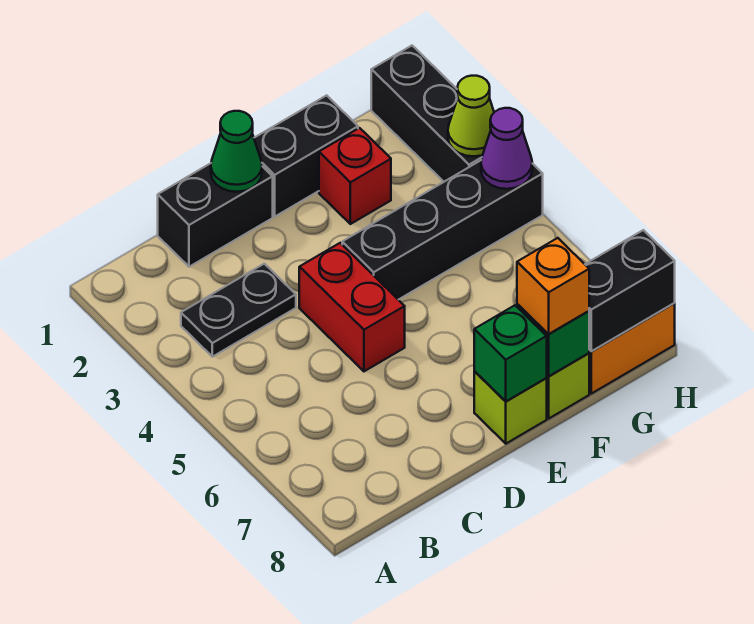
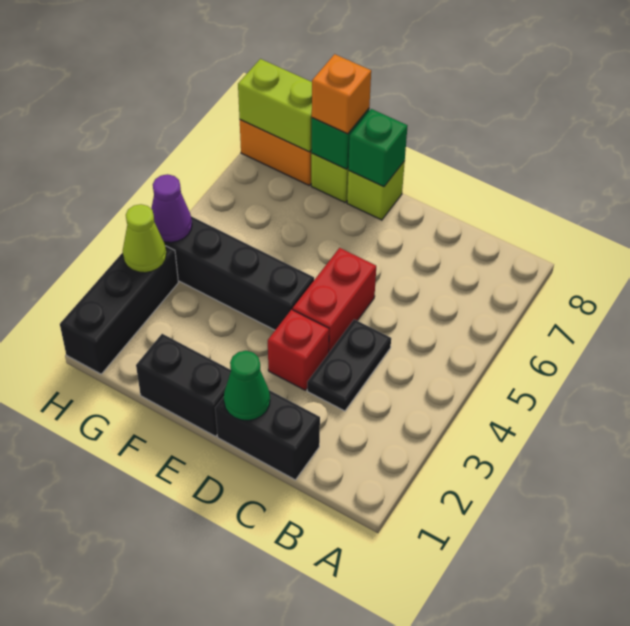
black 1x2 plate [181,264,296,357] -> black 1x2 plate turned to [307,319,391,411]
red 1x1 brick [319,128,391,224] -> red 1x1 brick moved to [268,310,329,390]
black 1x2 brick [585,230,675,351] -> lime 1x2 brick [238,59,312,152]

